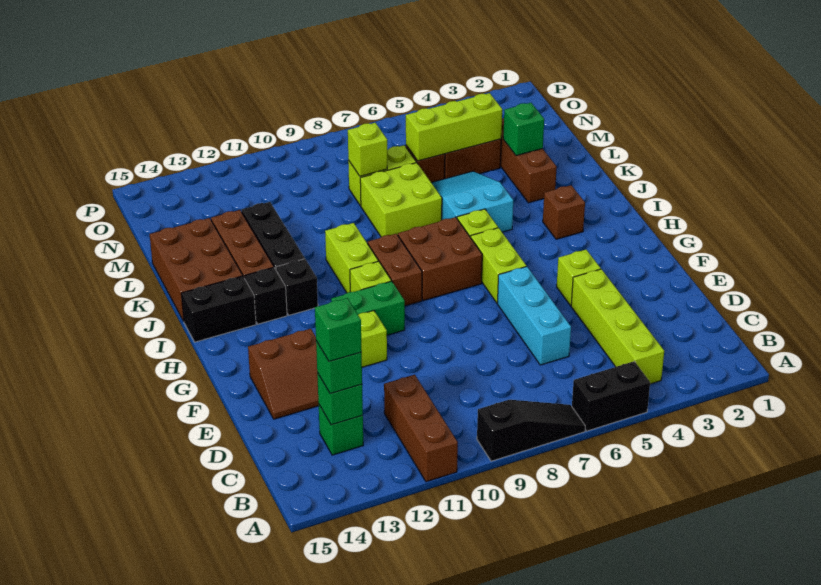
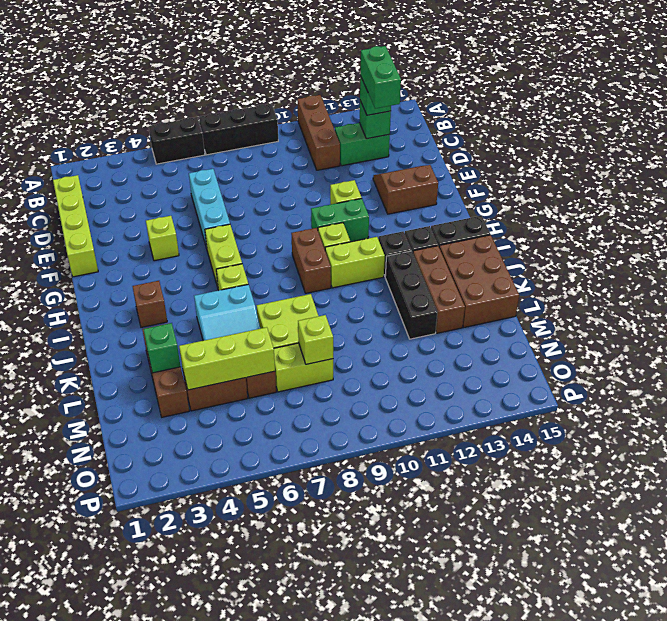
black 1x3 slope [477,400,585,461] -> black 1x3 brick [199,104,278,155]
lime 1x4 brick [571,269,664,384] -> lime 1x4 brick moved to [53,175,98,277]
green 1x1 brick [319,405,363,455] -> green 1x2 brick [335,123,390,166]
green 1x1 brick [315,298,362,362] -> green 1x2 brick [360,46,401,109]
brown 2x2 brick [398,217,482,301] -> none
lime 1x2 brick [325,223,378,293] -> lime 1x2 brick turned to [325,237,385,288]

